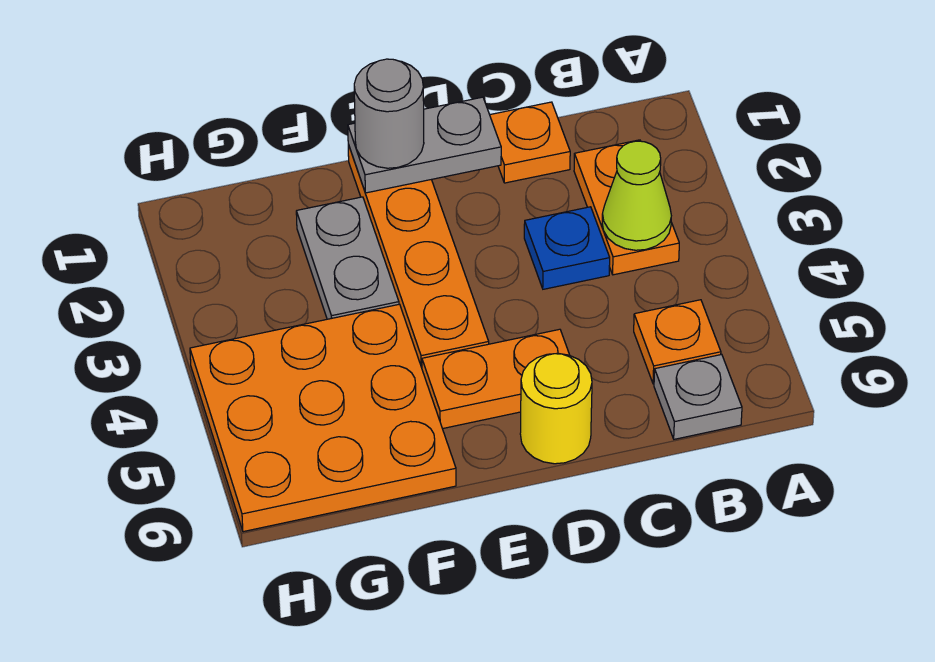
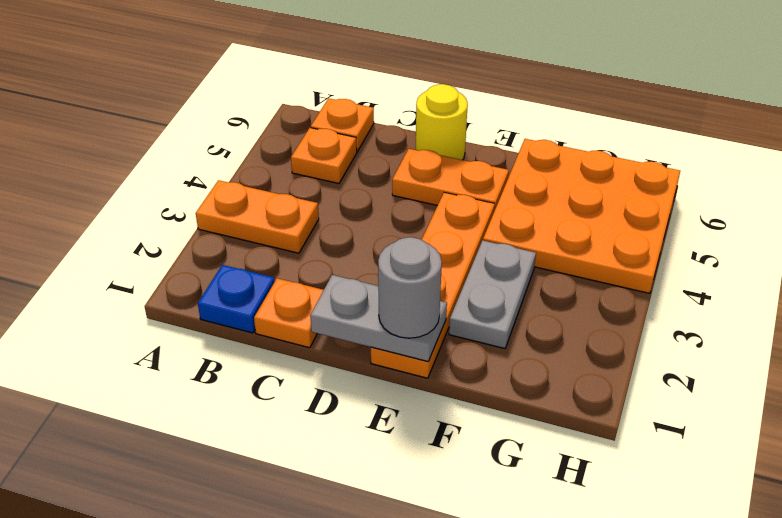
orange 1x2 plate [574,140,679,275] -> orange 1x2 plate turned to [196,180,319,253]
lime 1x1 cone [602,141,671,250] -> none
grey 1x1 plate [654,355,742,439] -> orange 1x1 plate [311,98,374,152]
blue 1x1 plate [524,207,610,289] -> blue 1x1 plate moved to [198,265,275,333]

